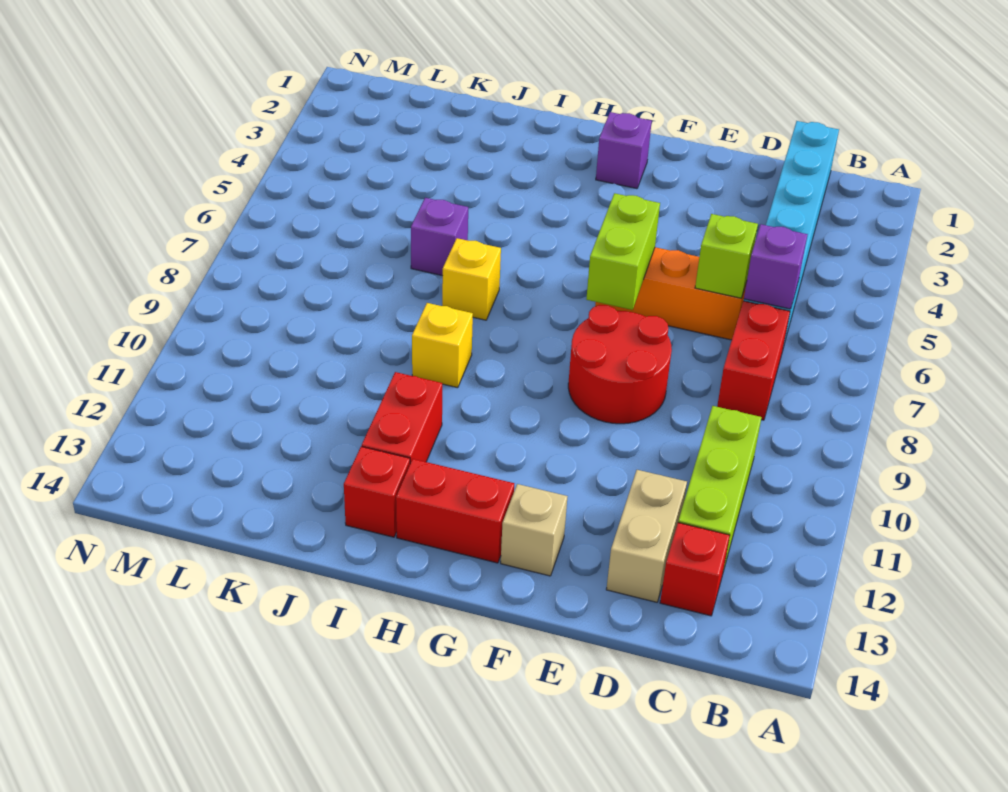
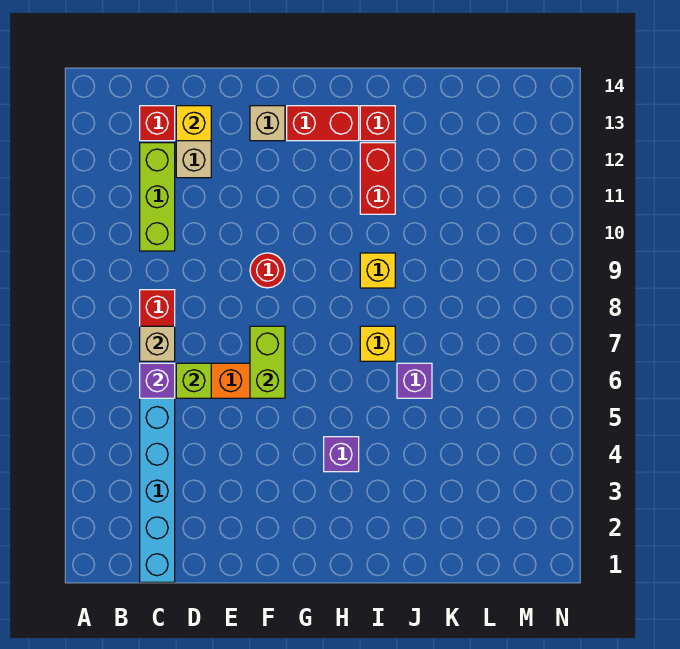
none -> tan 1x1 brick [140,326,175,361]
none -> yellow 1x1 brick [176,106,211,141]
red 2x2 round brick [568,305,672,424] -> red 1x1 round brick [250,253,285,288]
purple 1x1 brick [596,112,652,189] -> purple 1x1 brick moved to [324,437,359,472]

